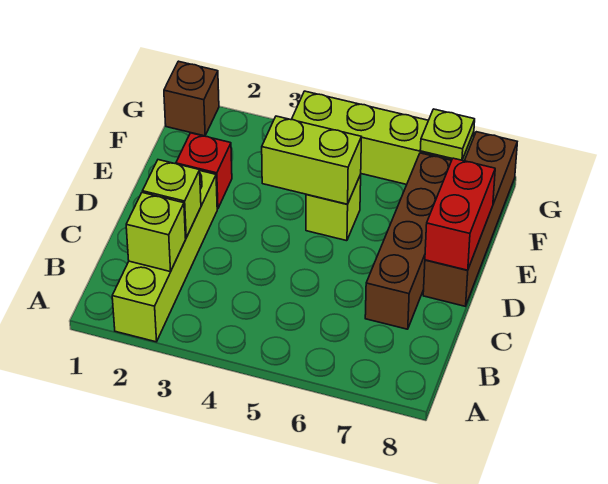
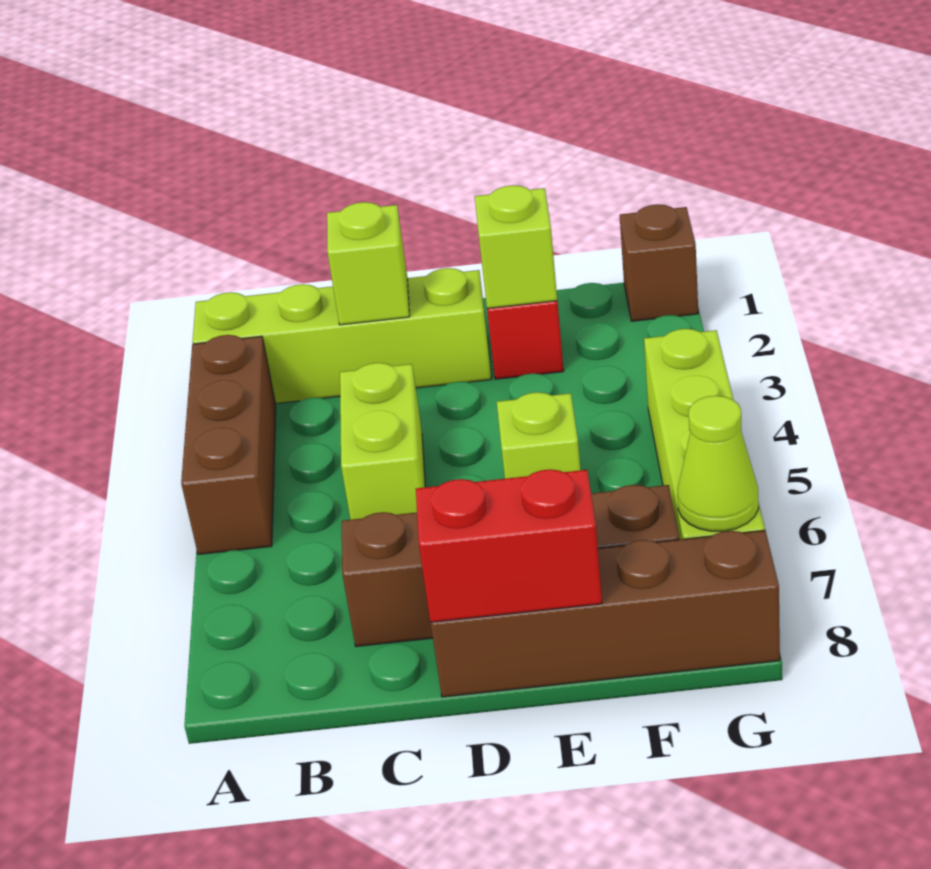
none -> brown 1x3 brick [181,335,276,554]
lime 1x1 brick [126,193,186,272] -> lime 1x1 brick moved to [475,185,557,308]
lime 1x2 brick [262,116,361,204] -> lime 1x2 brick moved to [340,363,425,520]
lime 1x1 plate [420,109,475,160] -> lime 1x1 cone [677,396,758,531]

